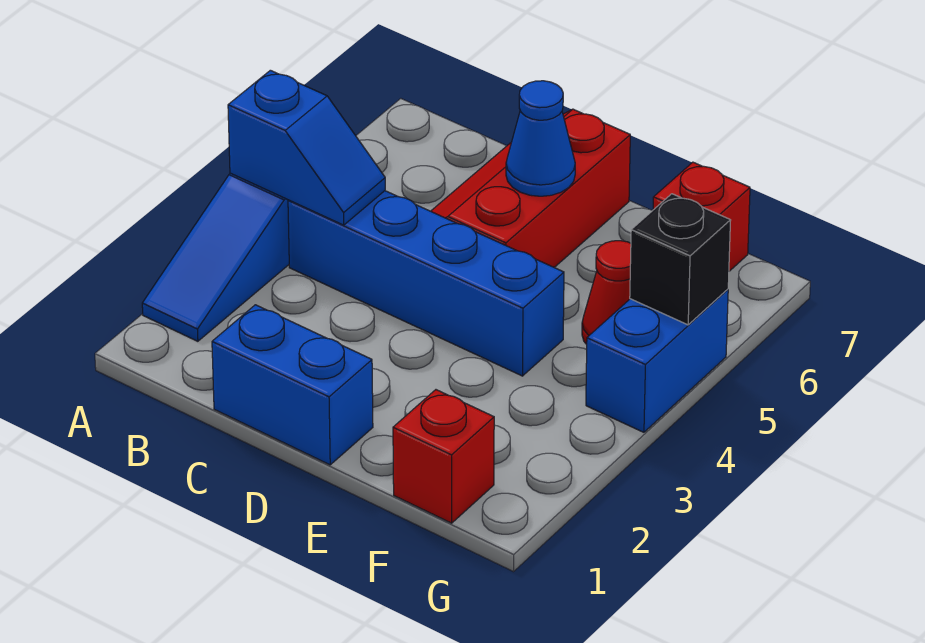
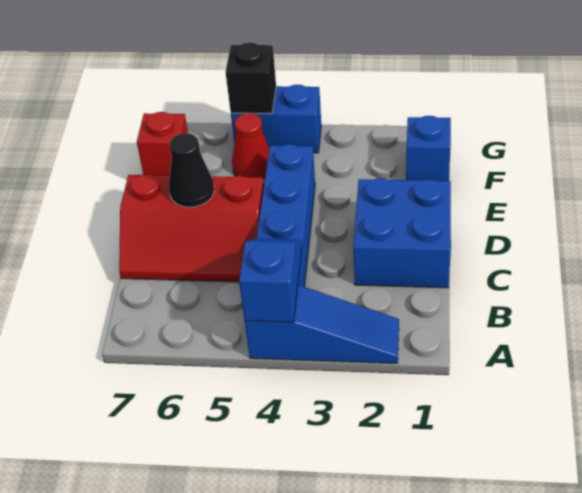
blue 1x2 brick [212,305,373,465] -> blue 2x2 brick [354,178,451,288]
blue 1x1 cone [506,81,575,196] -> black 1x1 cone [169,133,214,207]
red 1x1 brick [393,390,494,523] -> blue 1x1 brick [406,116,451,181]

